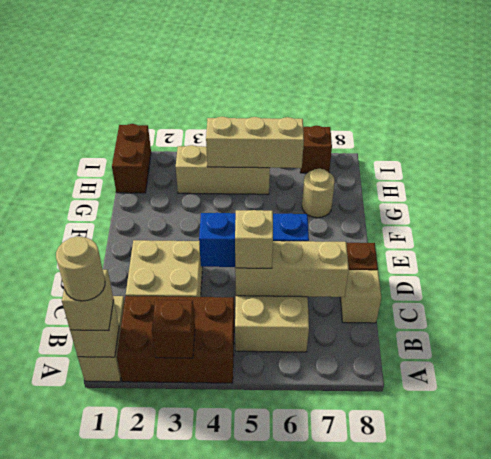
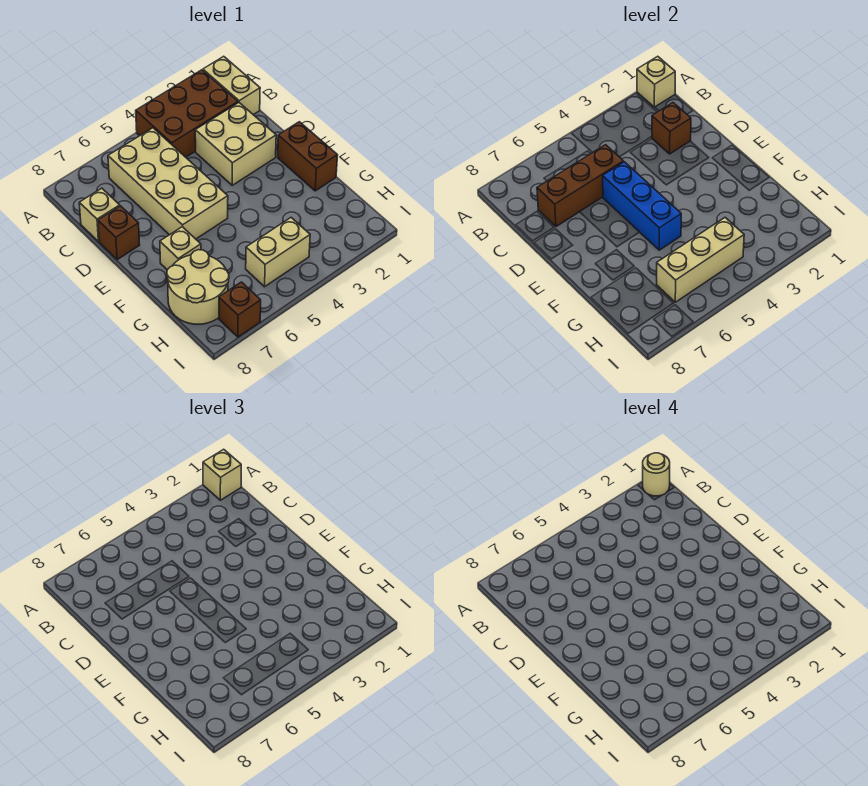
brown 1x1 brick [152,300,195,358] -> brown 1x1 brick moved to [652,103,691,154]
tan 1x3 brick [235,241,349,297] -> brown 1x3 brick [537,145,624,227]
tan 1x1 brick [235,210,273,268] -> tan 1x1 brick moved to [160,227,201,270]
blue 1x3 brick [199,213,309,267] -> blue 1x3 brick turned to [603,162,681,250]
tan 1x1 round brick [302,169,335,218] -> tan 2x2 round brick [167,250,229,324]
brown 1x2 brick [112,124,151,193] -> brown 1x2 brick moved to [278,122,338,191]
tan 1x3 brick [176,145,270,194] -> tan 1x2 brick [246,218,310,287]

